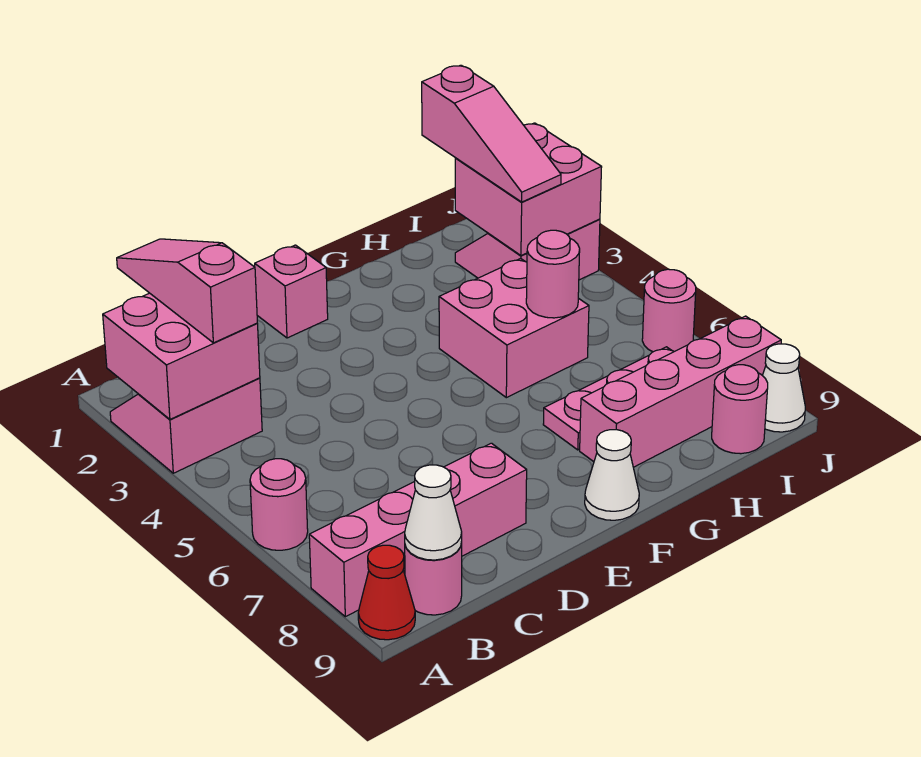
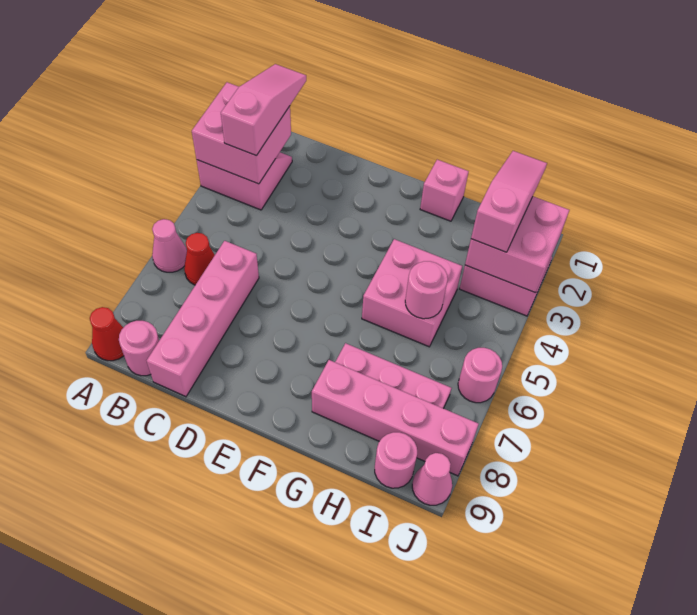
pink 1x1 round brick [250,459,308,550] -> pink 1x1 cone [152,219,187,272]
pink 1x4 brick [309,443,527,617] -> pink 1x4 brick turned to [147,241,259,397]
none -> red 1x1 cone [184,233,215,285]
white 1x1 cone [405,465,462,560] -> none
pink 1x1 brick [255,245,328,338] -> pink 1x1 brick moved to [420,160,469,221]
white 1x1 cone [585,430,639,520] -> none
pink 1x3 slope [422,65,561,202] -> pink 1x3 slope turned to [471,151,547,252]
white 1x1 cone [762,344,805,432] -> pink 1x1 cone [412,453,452,505]

